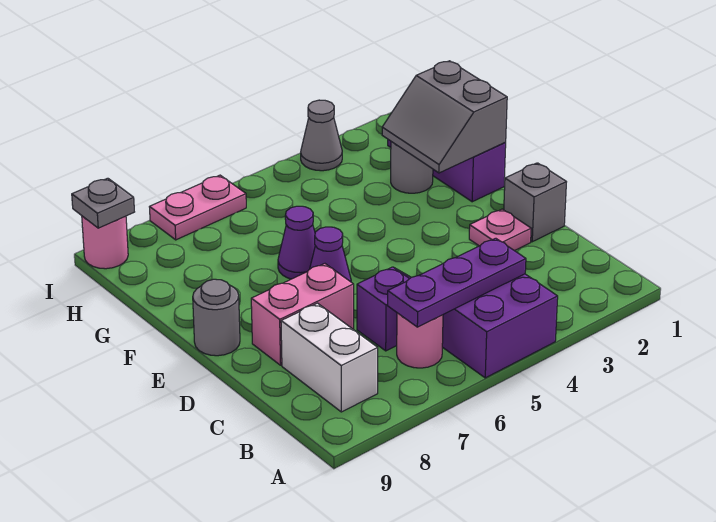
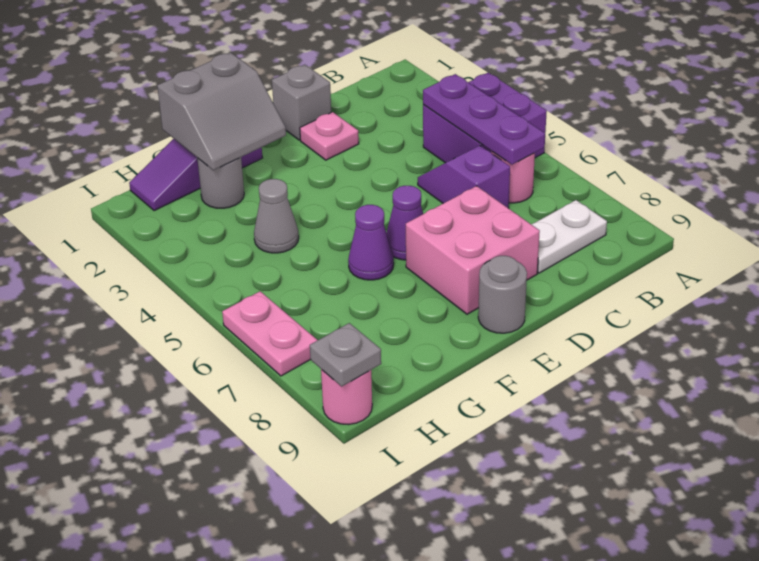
white 1x2 brick [281,303,378,412] -> white 1x2 plate [531,200,607,273]
pink 1x2 brick [251,264,354,365] -> pink 2x2 brick [406,186,540,314]
grey 1x1 cone [301,100,342,171] -> grey 1x1 cone moved to [254,179,299,253]

